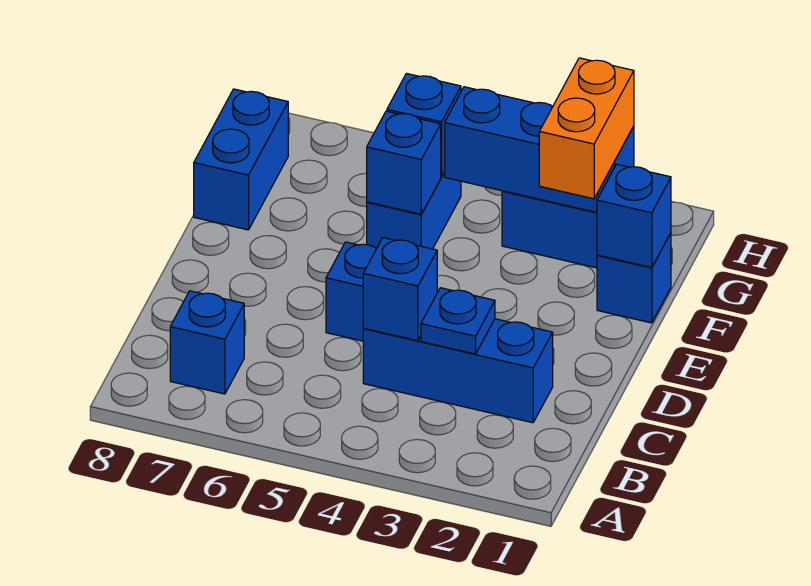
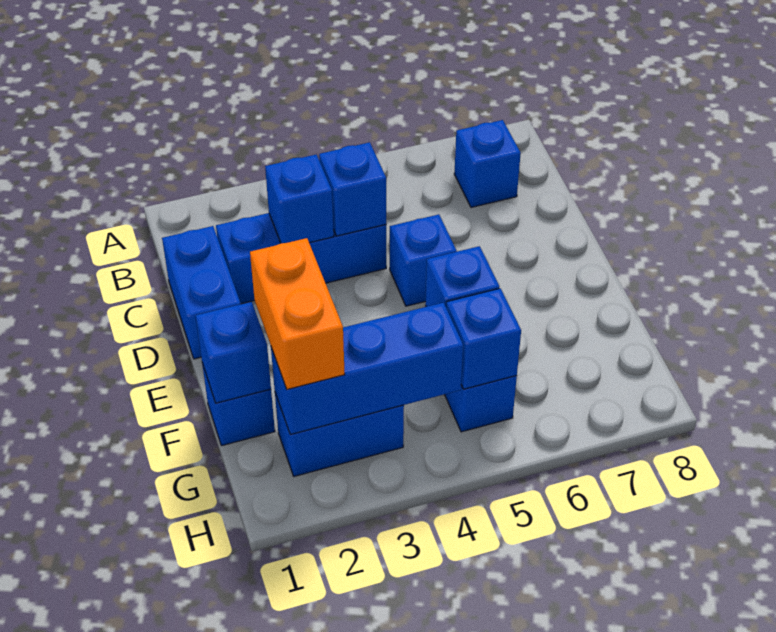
blue 1x1 plate [421,288,495,354] -> blue 1x1 brick [265,155,334,243]
blue 1x2 brick [194,89,288,230] -> blue 1x2 brick moved to [162,226,241,359]

